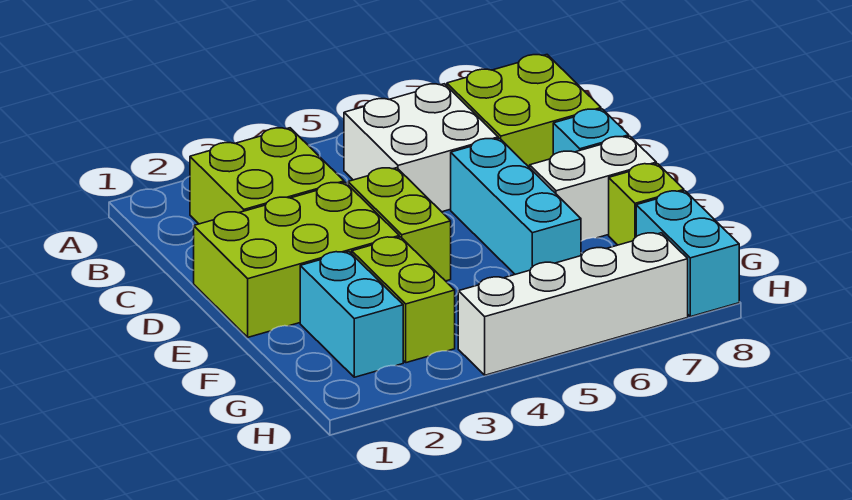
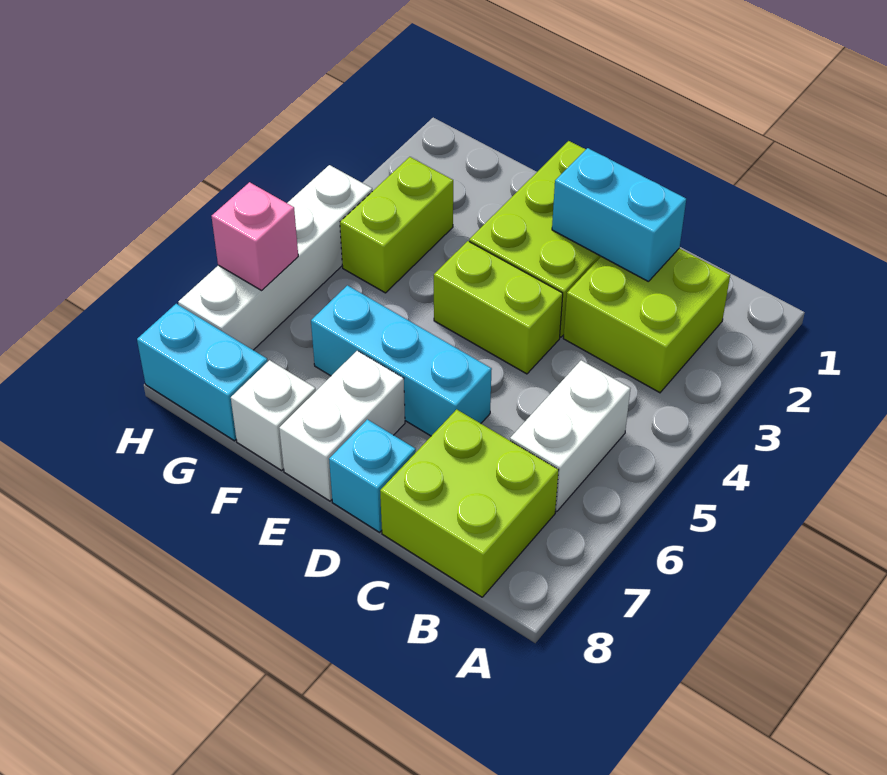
white 2x2 brick [344,84,498,212] -> white 1x2 brick [510,360,631,512]
cyan 1x2 brick [300,252,403,377] -> cyan 1x2 brick moved to [552,148,686,282]
lime 1x2 brick [352,237,455,363] -> lime 1x2 brick turned to [340,157,453,293]
lime 1x1 brick [609,164,684,245] -> white 1x1 brick [231,360,316,470]
none -> pink 1x1 brick [211,182,298,290]

